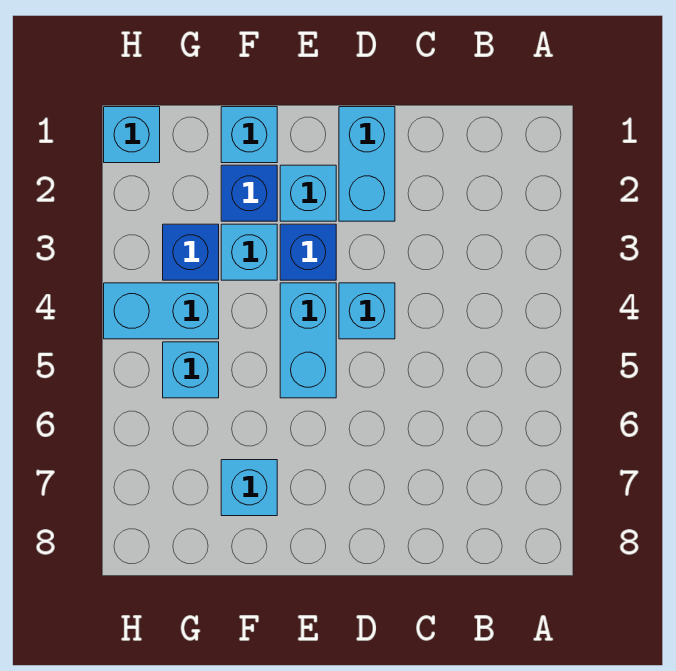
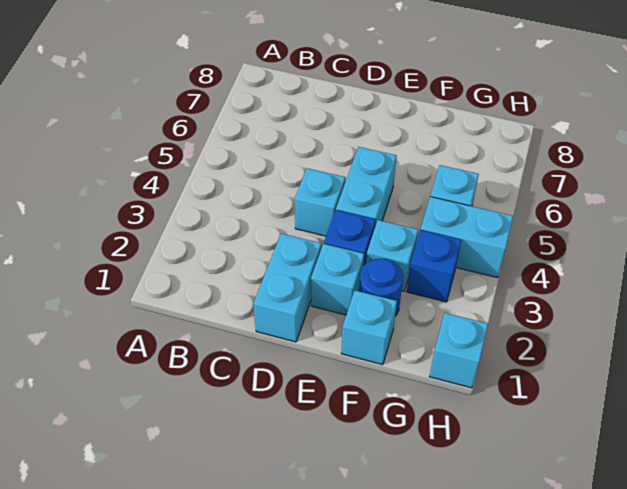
blue 1x1 brick [221,165,277,221] -> blue 1x1 round brick [359,258,403,316]
cyan 1x1 brick [221,460,277,516] -> none

